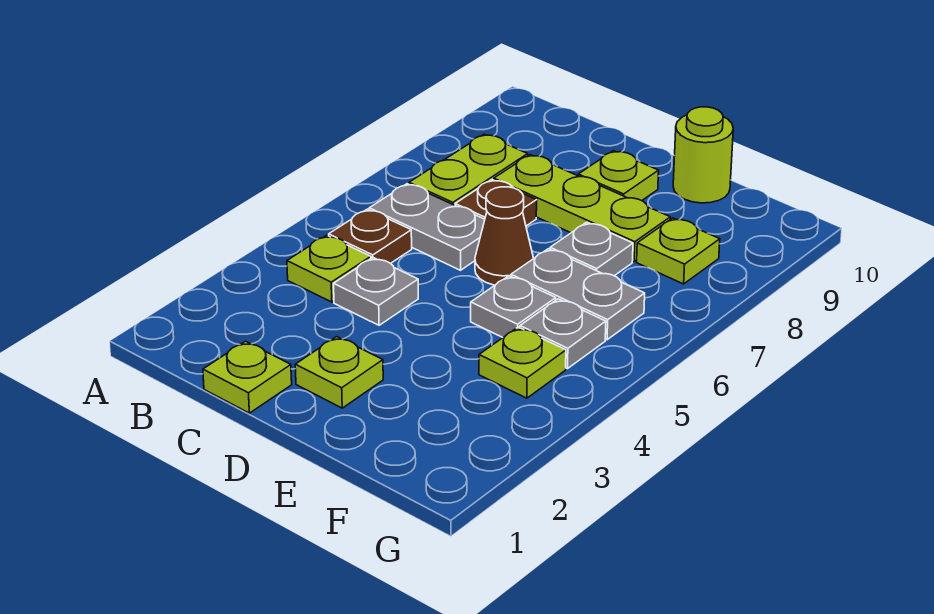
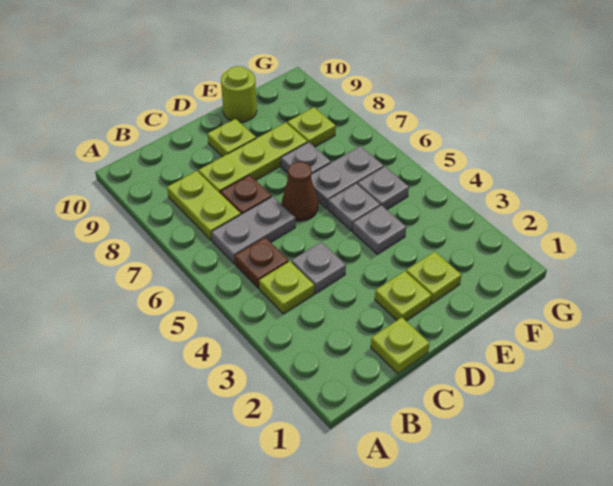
none -> grey 1x1 plate [353,205,406,254]
lime 1x1 plate [479,327,566,398] -> lime 1x1 plate moved to [406,252,461,303]

